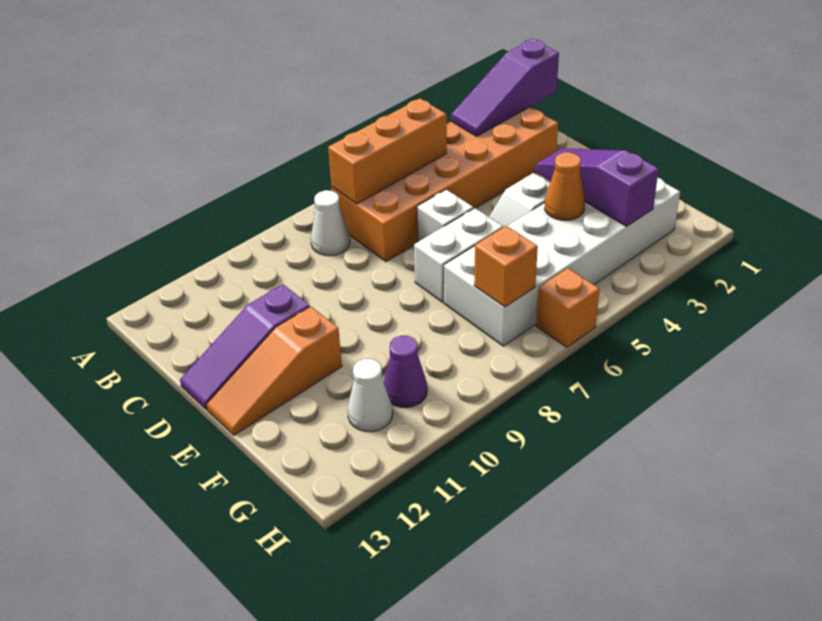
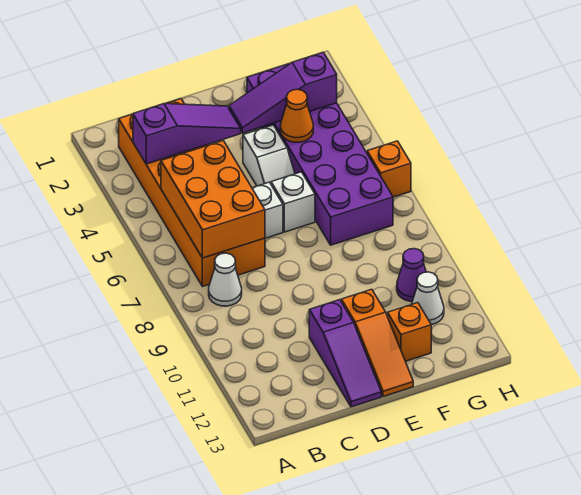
purple 1x3 slope [451,39,559,136] -> purple 1x3 slope turned to [133,104,241,164]
orange 1x3 brick [328,98,447,204] -> orange 2x3 brick [161,141,265,258]
white 1x2 brick [414,208,503,302] -> white 1x1 brick [271,172,315,232]
white 2x6 brick [444,178,680,346] -> purple 2x6 brick [247,64,393,245]
orange 1x1 brick [474,226,538,307] -> orange 1x1 brick moved to [388,303,431,361]

